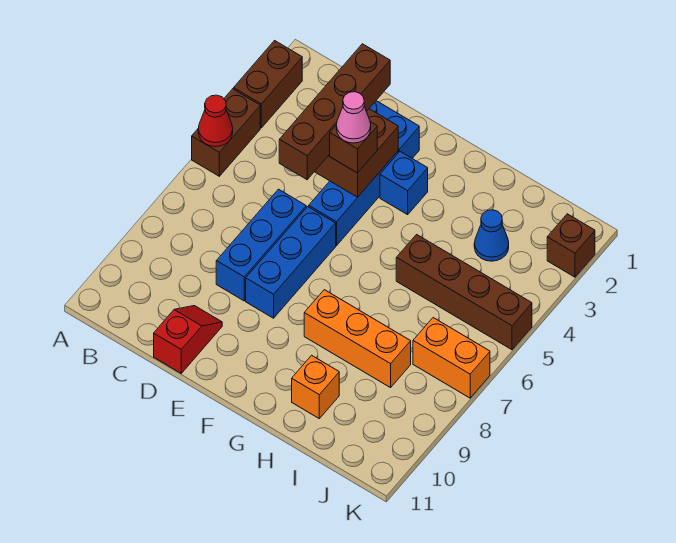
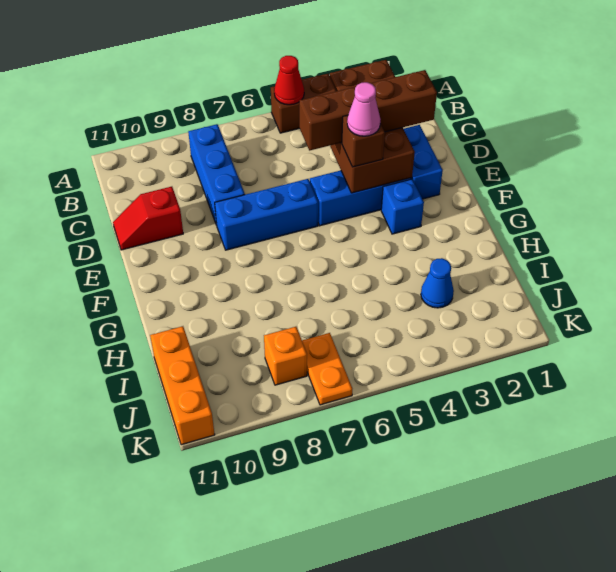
blue 1x3 brick [216,189,306,301] -> blue 1x3 brick turned to [188,124,245,225]
red 1x2 slope [154,306,222,373] -> red 1x2 slope turned to [113,187,183,250]
orange 1x3 brick [304,290,411,388] -> orange 1x3 brick moved to [150,326,215,445]
brown 1x4 brick [396,235,532,350] -> none
orange 1x1 brick [292,355,339,418] -> orange 1x1 brick moved to [264,327,307,385]
orange 1x2 brick [413,318,490,398] -> orange 1x2 plate [302,333,352,405]
brown 1x1 brick [547,214,595,277] -> none

